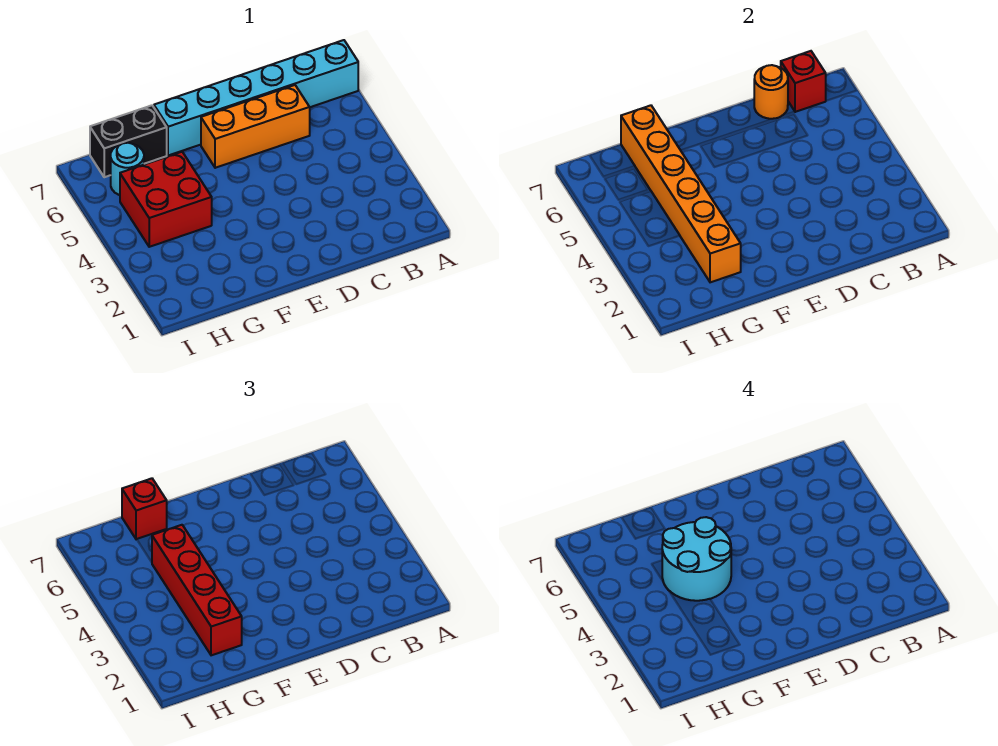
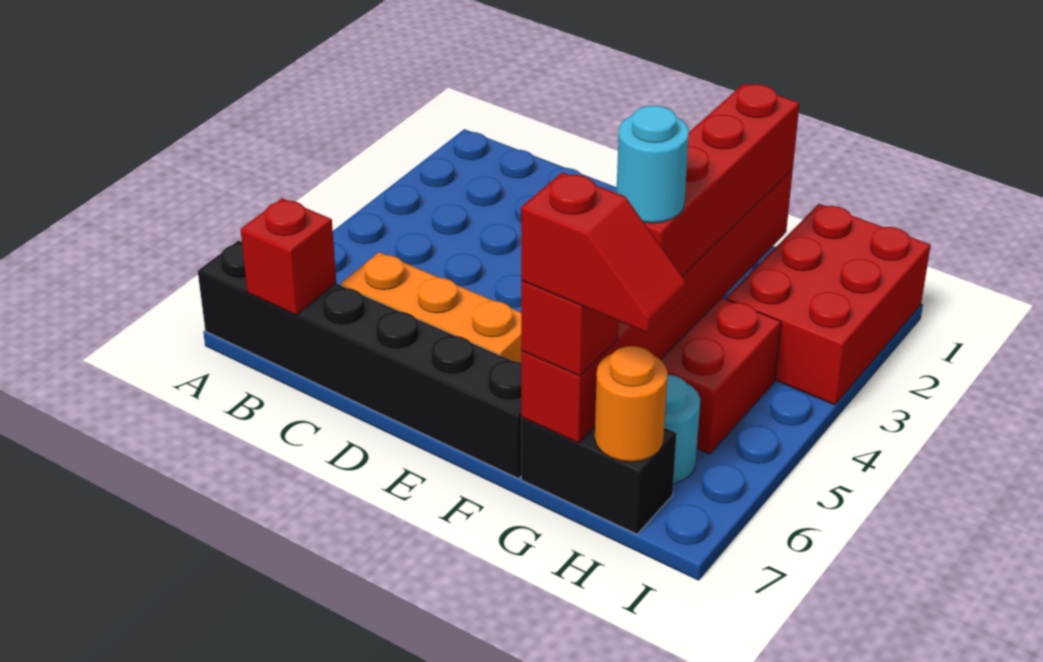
cyan 1x6 brick [154,40,358,156] -> black 1x6 brick [198,240,522,478]
orange 1x1 round brick [754,65,788,119] -> orange 1x1 round brick moved to [595,346,668,462]
cyan 2x2 round brick [662,517,731,601] -> cyan 1x1 round brick [616,106,689,223]
orange 1x6 brick [621,105,741,282] -> red 1x6 brick [521,170,793,443]
none -> red 1x2 slope [521,172,686,333]
none -> red 2x3 brick [727,204,931,405]

